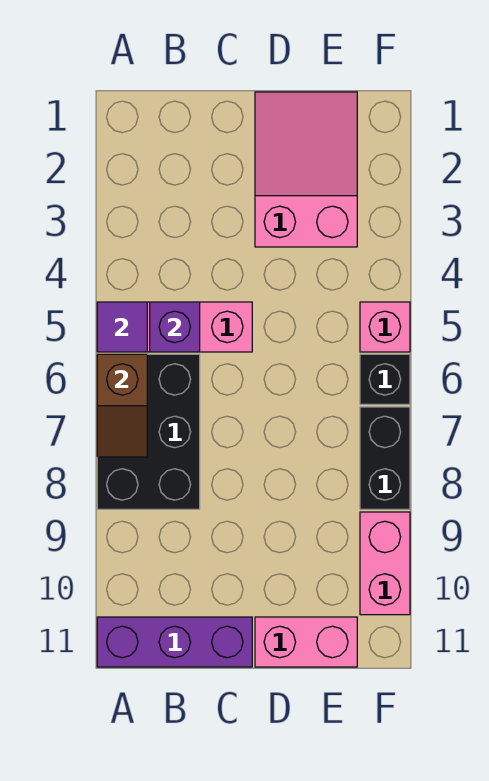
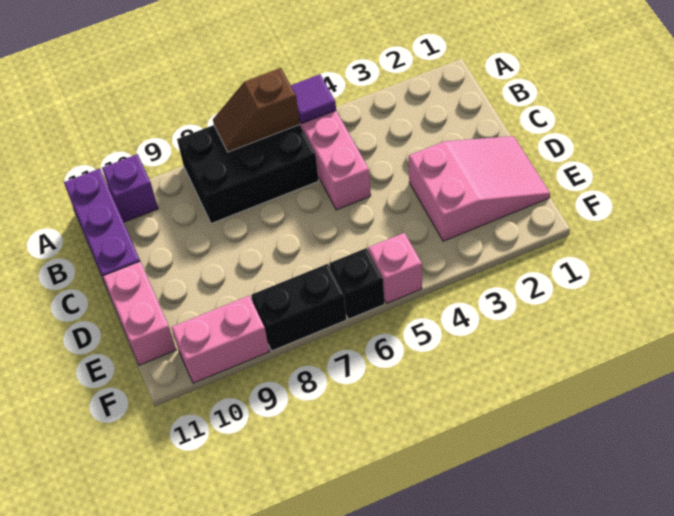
purple 1x1 brick [150,302,200,352] -> purple 1x1 brick moved to [102,154,158,222]

